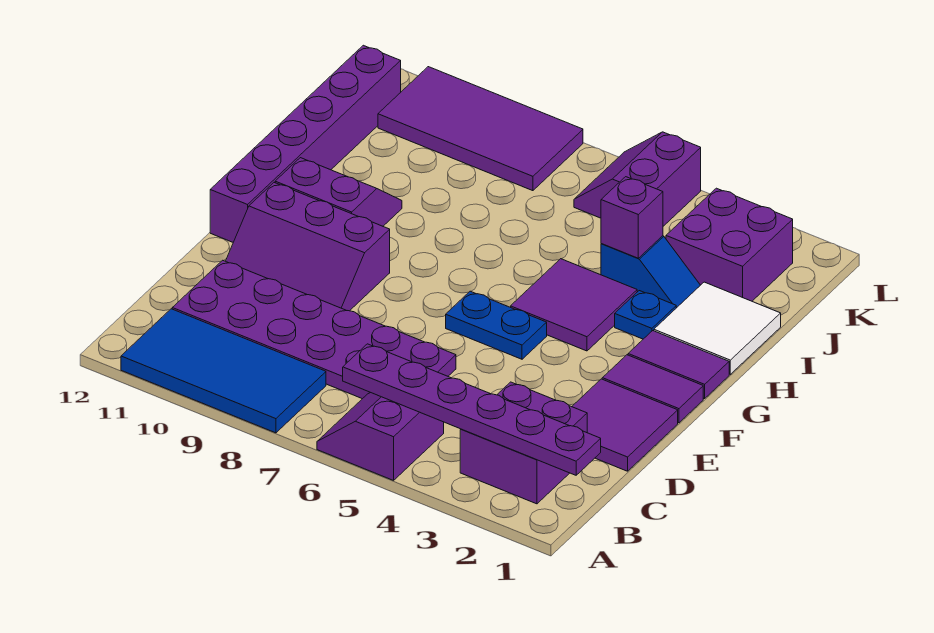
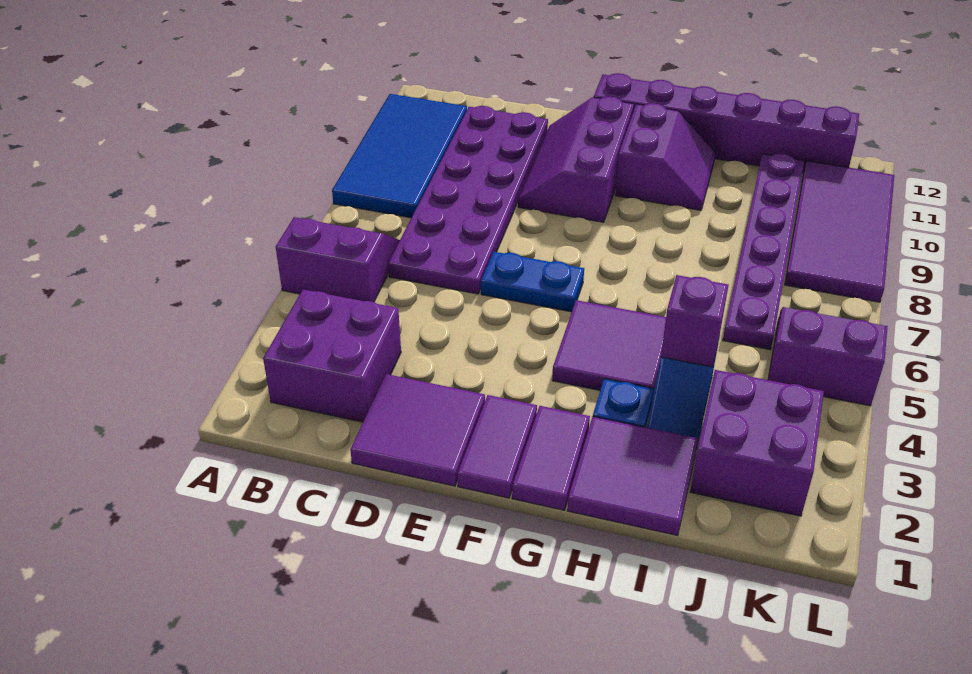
purple 1x6 plate [343,344,601,475] -> purple 1x6 plate moved to [723,154,804,350]
blue 1x2 plate [446,291,547,359] -> blue 1x2 plate turned to [481,252,584,312]
white 2x2 tile [654,282,781,374] -> purple 2x2 tile [567,417,698,536]

